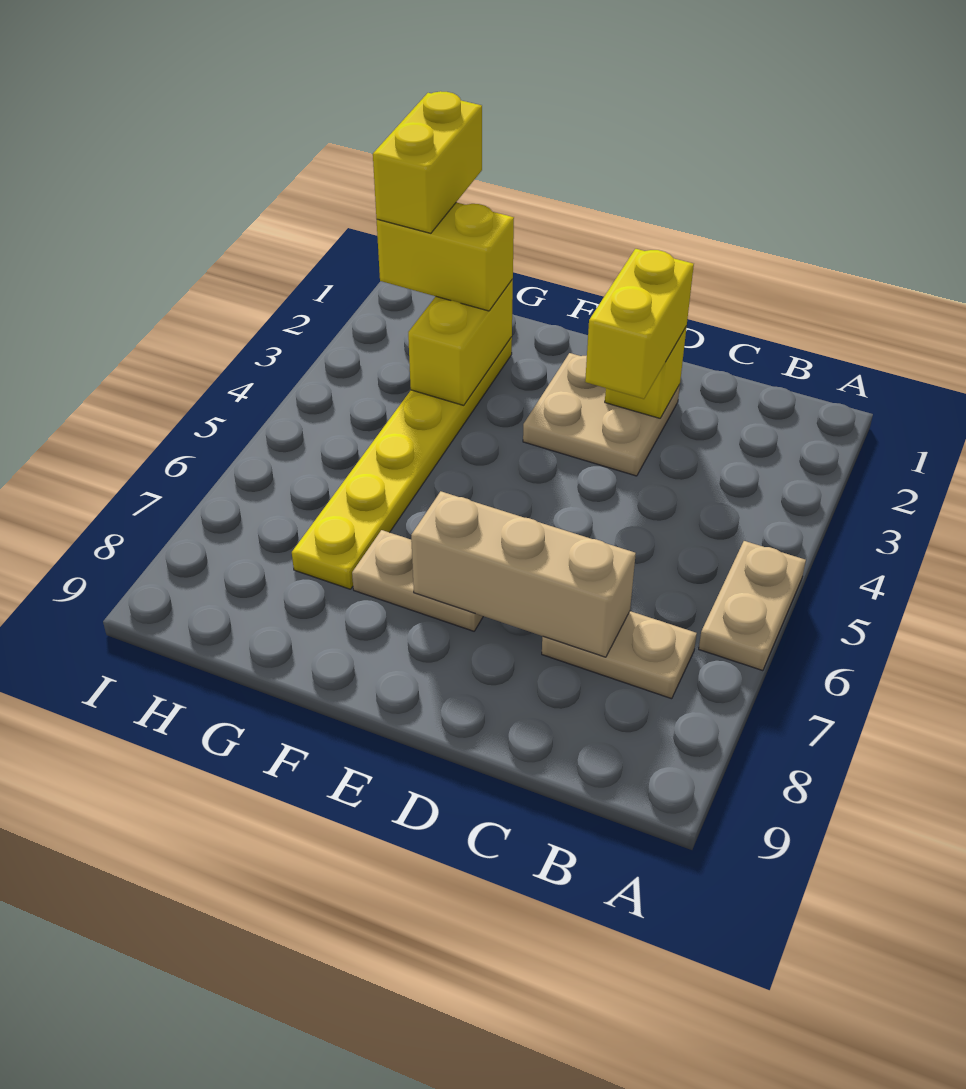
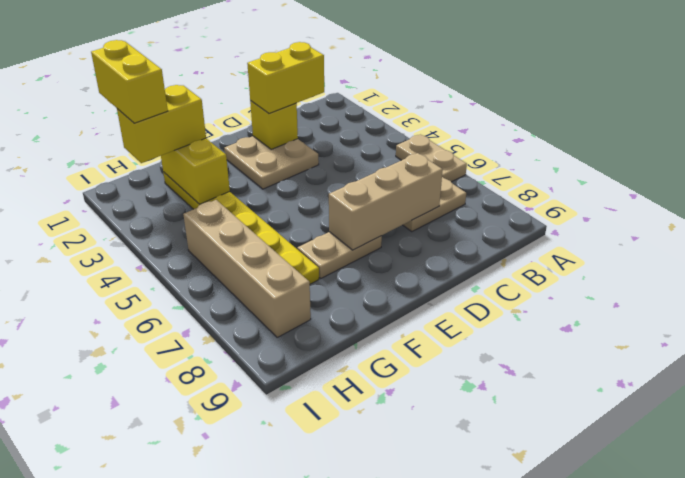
yellow 1x2 brick [585,249,694,399] -> yellow 1x2 brick turned to [247,42,324,113]
none -> tan 1x4 brick [183,200,311,337]

